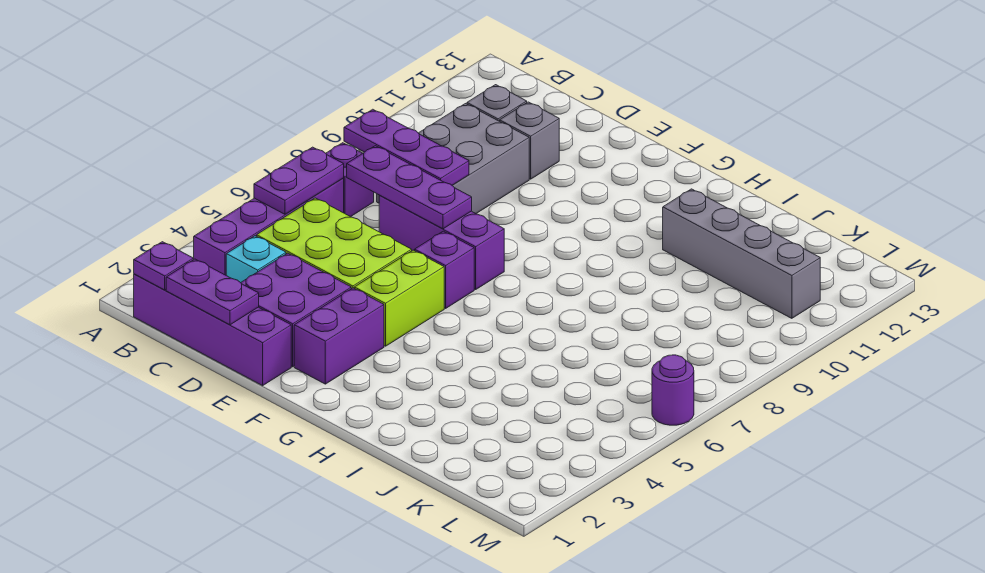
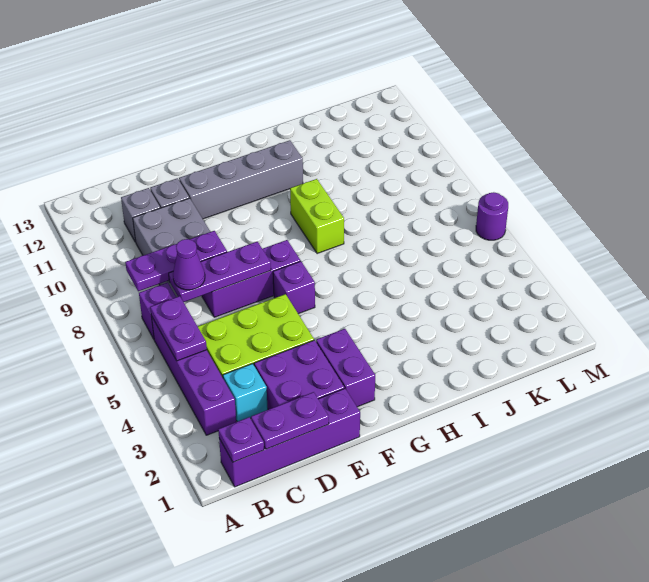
none -> purple 1x1 cone [173,239,205,290]
lime 1x2 brick [354,250,444,346] -> lime 1x2 brick moved to [290,179,344,254]
grey 1x4 brick [663,189,820,318] -> grey 1x4 brick moved to [179,140,303,219]

